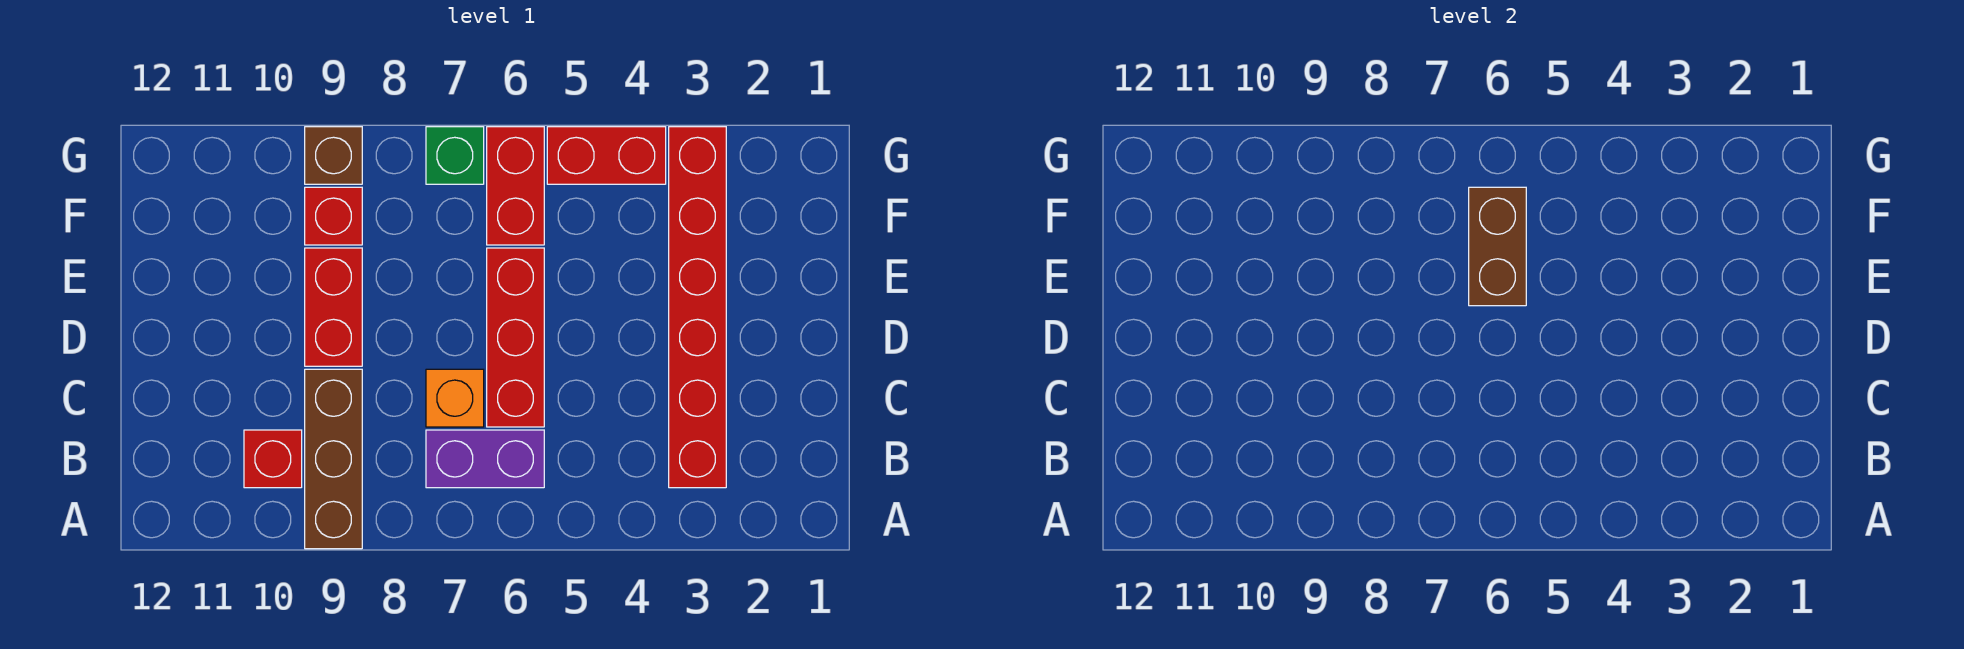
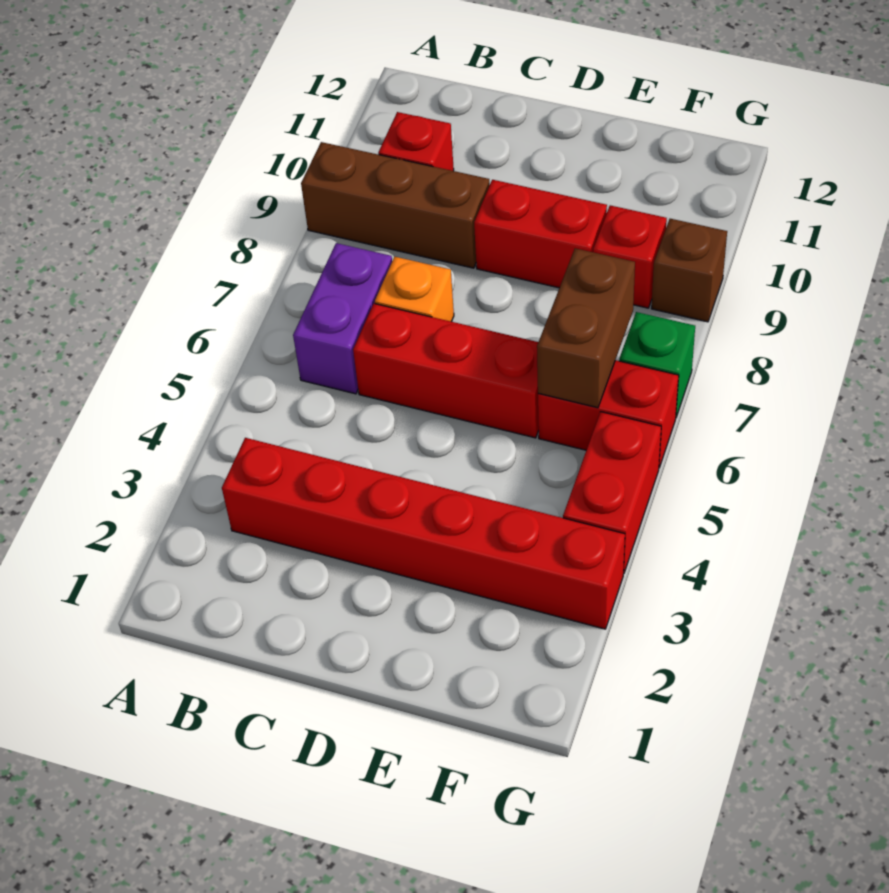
brown 1x2 brick [1469,187,1526,306] -> brown 1x2 brick turned to [537,248,635,408]

